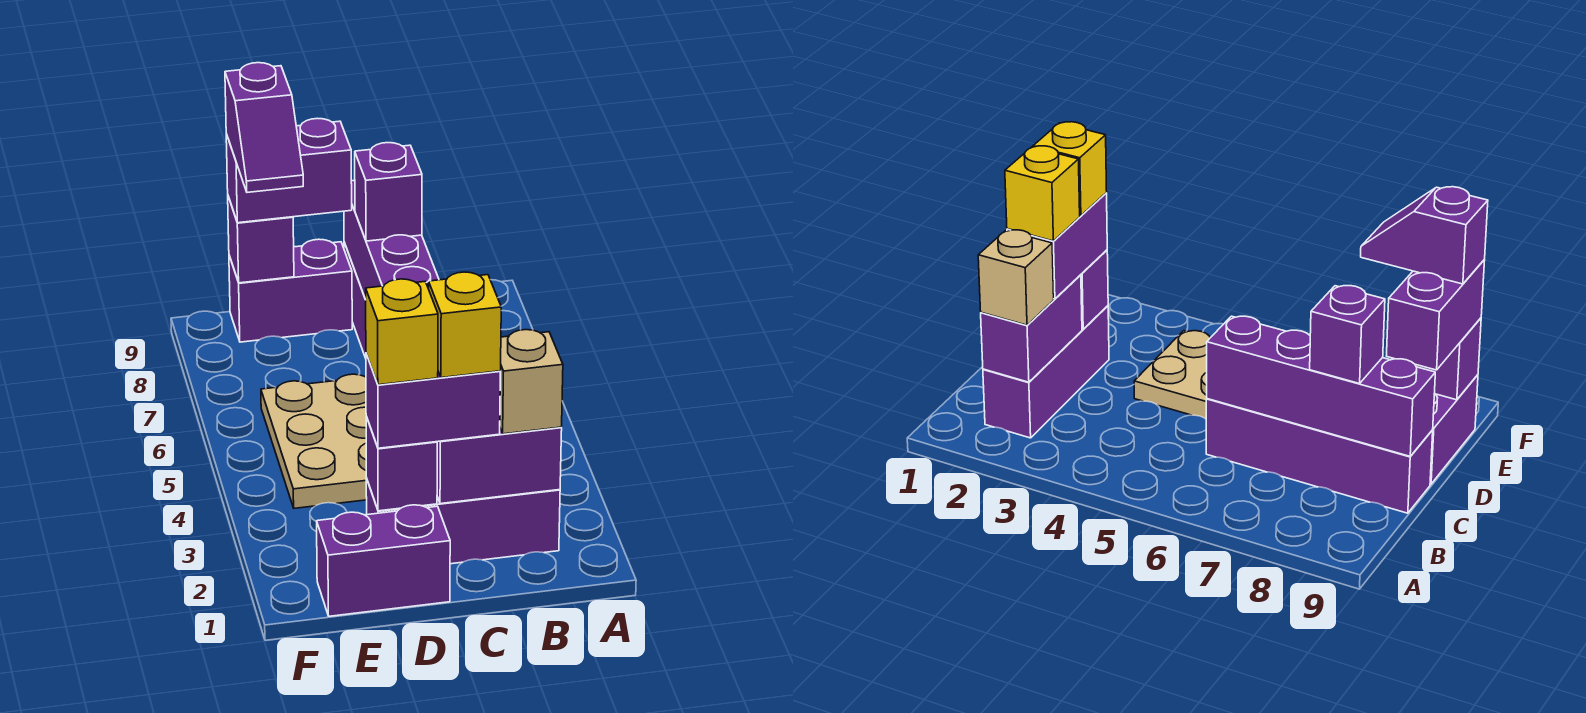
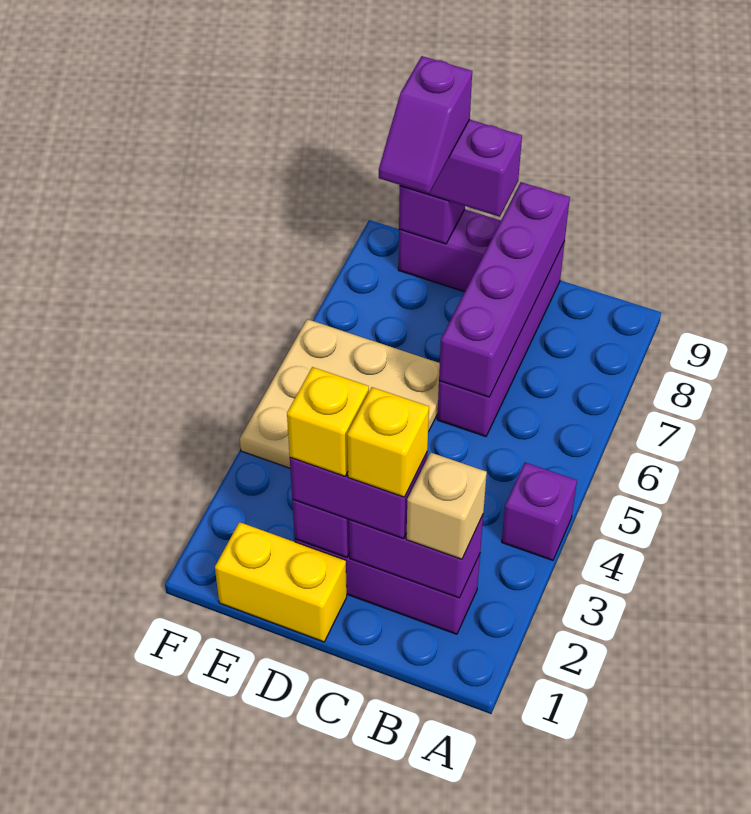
purple 1x1 brick [355,143,422,241] -> purple 1x1 brick moved to [502,463,577,560]
purple 1x2 brick [317,505,450,616] -> yellow 1x2 brick [215,522,347,642]
tan 2x3 plate [261,374,367,508] -> tan 3x3 plate [240,319,440,468]

